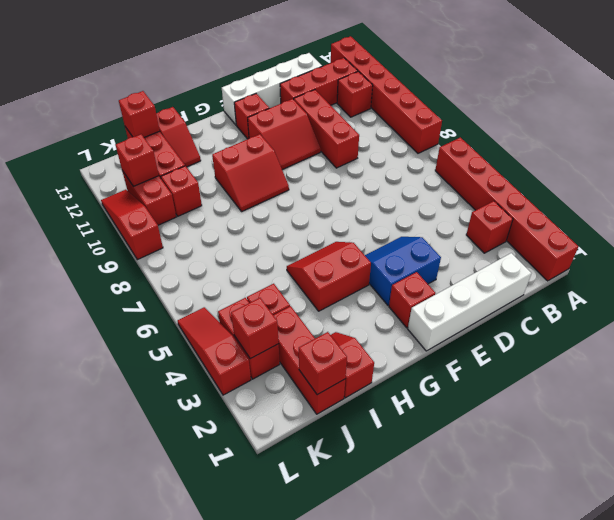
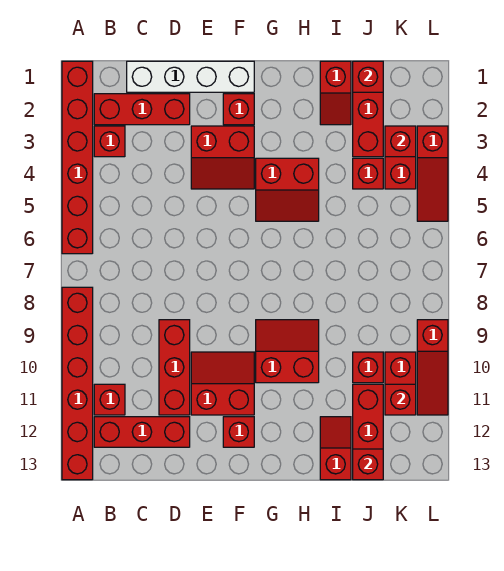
none -> red 1x3 brick [94,94,190,125]
white 1x4 brick [222,53,322,125] -> none
blue 2x2 slope [365,237,441,306] -> red 2x2 slope [191,126,254,189]

